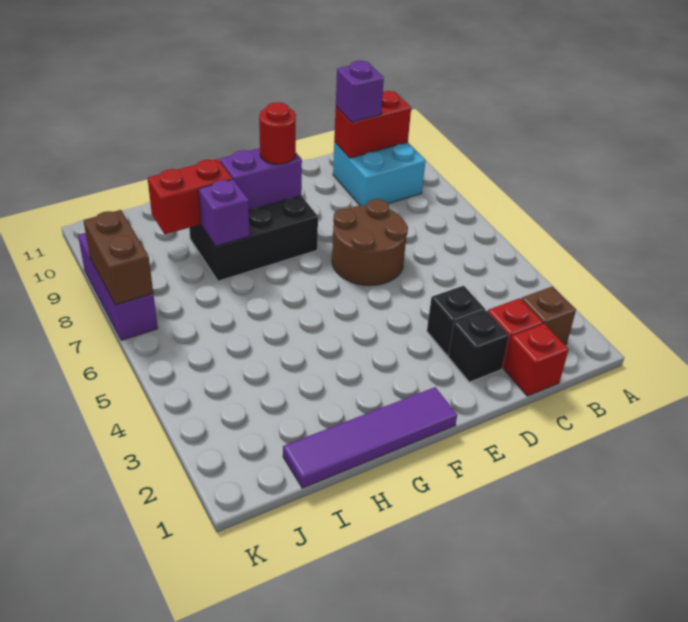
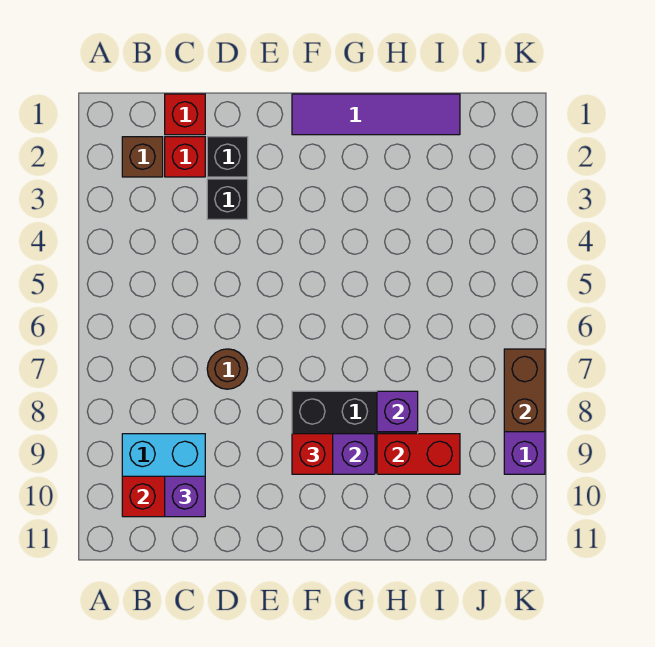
brown 2x2 round brick [332,199,408,286] -> brown 1x1 round brick [207,349,248,389]
red 1x1 round brick [259,102,296,164] -> red 1x1 brick [292,434,333,474]

